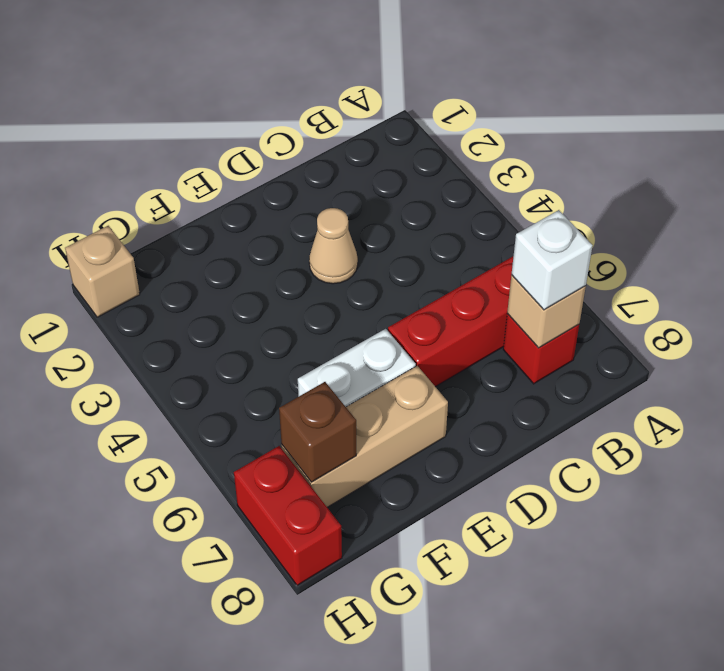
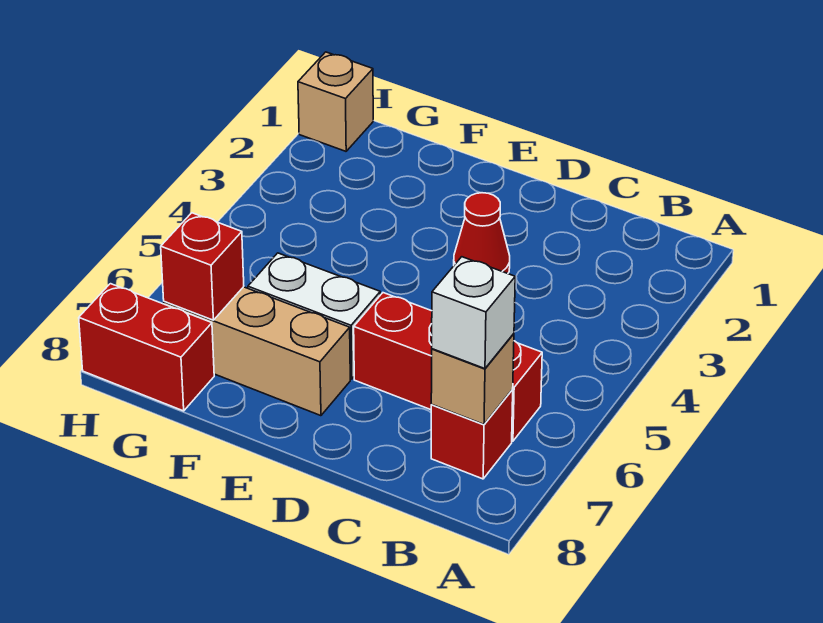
tan 1x1 cone [309,208,358,284] -> red 1x1 cone [454,193,510,274]
brown 1x1 brick [279,382,356,482] -> red 1x1 brick [161,213,244,320]
red 1x2 brick [234,446,342,585] -> red 1x2 brick turned to [79,284,214,411]

